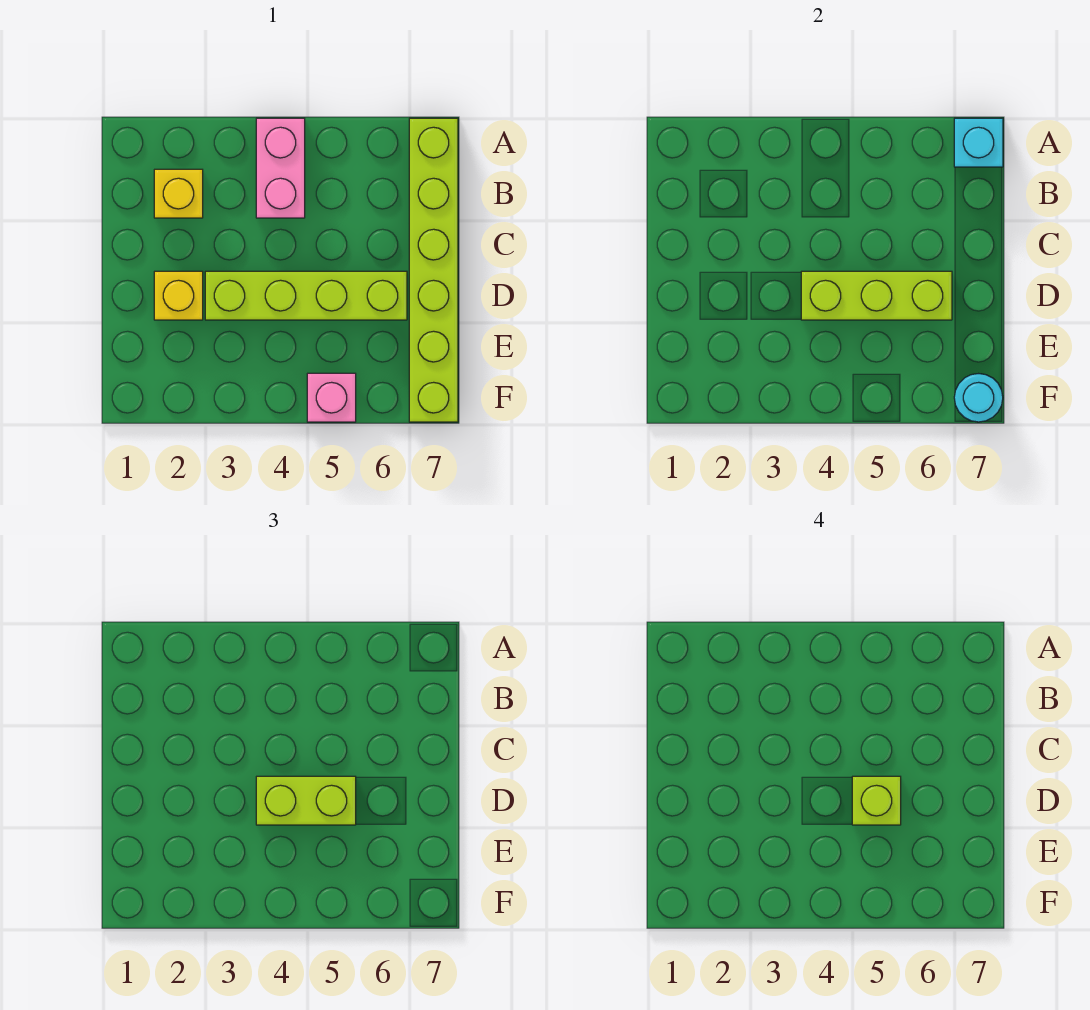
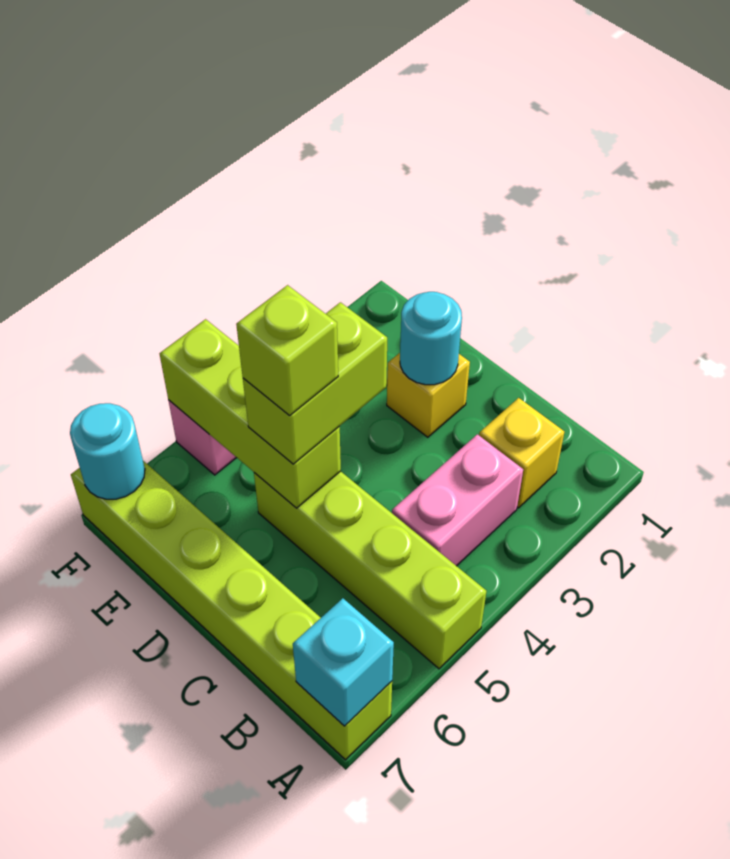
pink 1x2 brick [256,118,305,218] -> pink 1x2 brick turned to [392,434,523,566]
none -> cyan 1x1 round brick [400,292,462,385]
lime 1x4 brick [205,271,407,320] -> lime 1x4 brick turned to [254,471,486,669]
lime 1x3 brick [801,271,952,320] -> lime 1x3 brick turned to [160,319,341,508]

